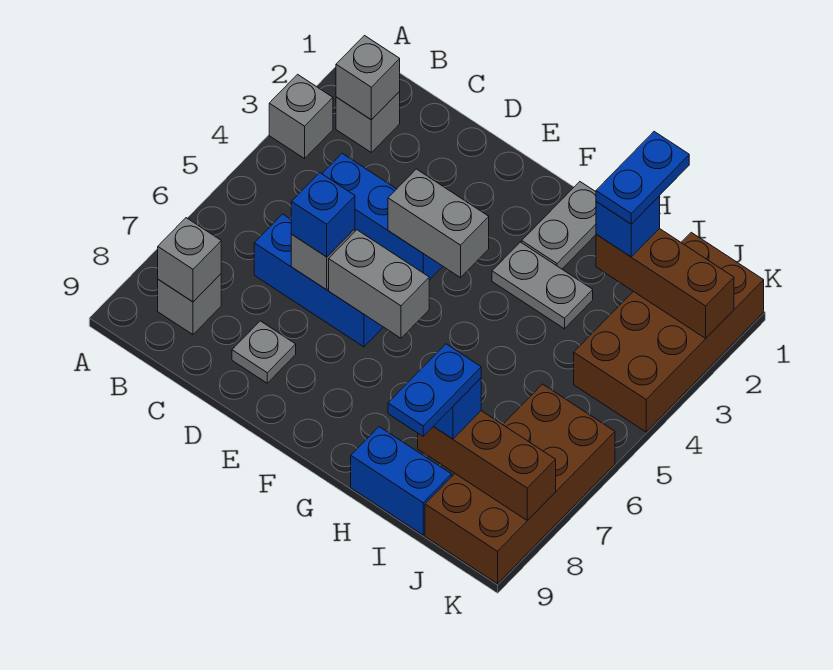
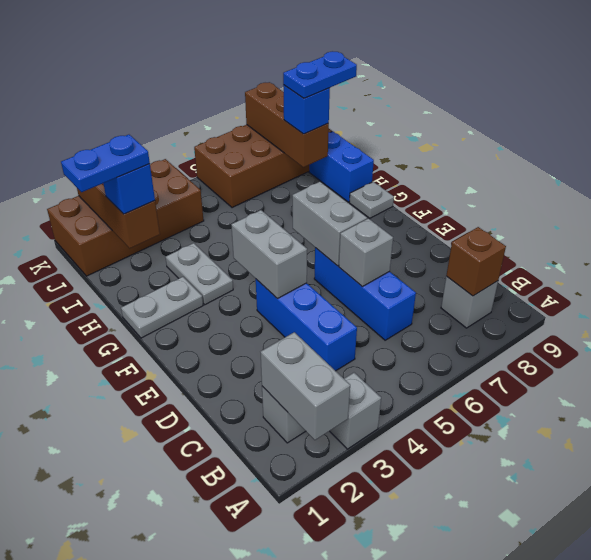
grey 1x1 brick [336,36,400,120] -> grey 1x2 brick [261,332,350,440]
grey 1x1 brick [158,218,221,302] -> brown 1x1 brick [446,227,506,296]
blue 1x1 brick [291,173,355,257] -> none
grey 1x1 plate [232,321,296,383] -> grey 1x1 plate moved to [349,182,394,218]

